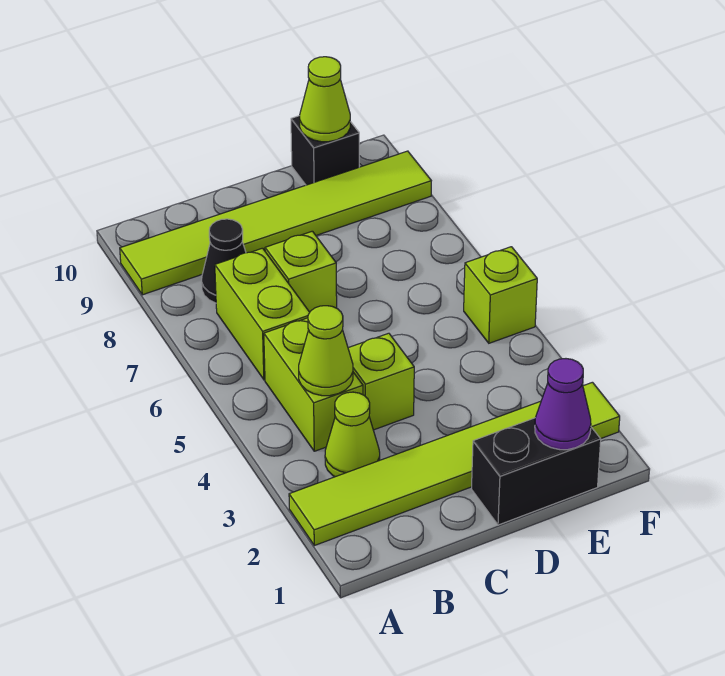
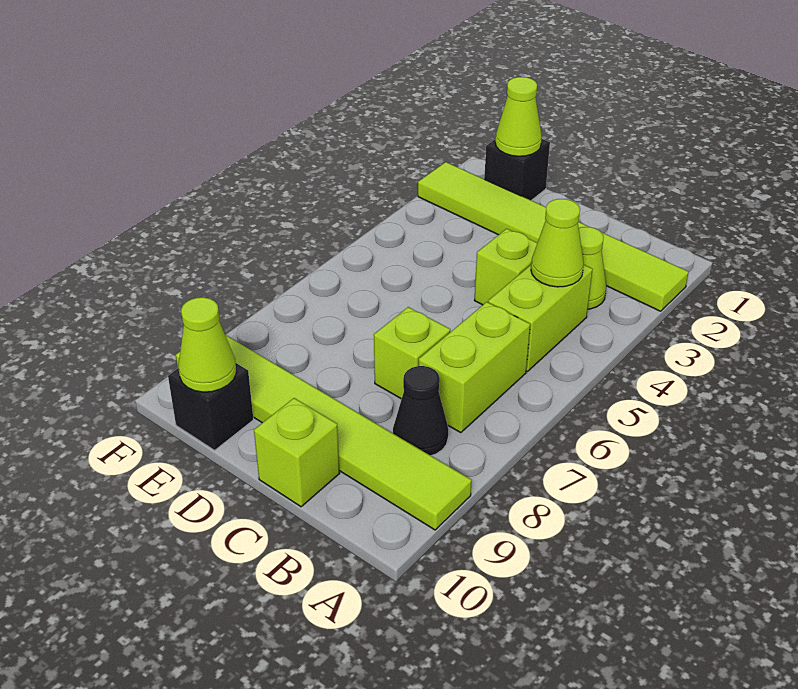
black 1x2 brick [472,418,601,525] -> black 1x1 brick [484,139,550,200]
purple 1x1 cone [535,359,591,450] -> lime 1x1 cone [495,77,542,156]
lime 1x1 brick [464,247,537,343] -> lime 1x1 brick moved to [254,398,340,507]

